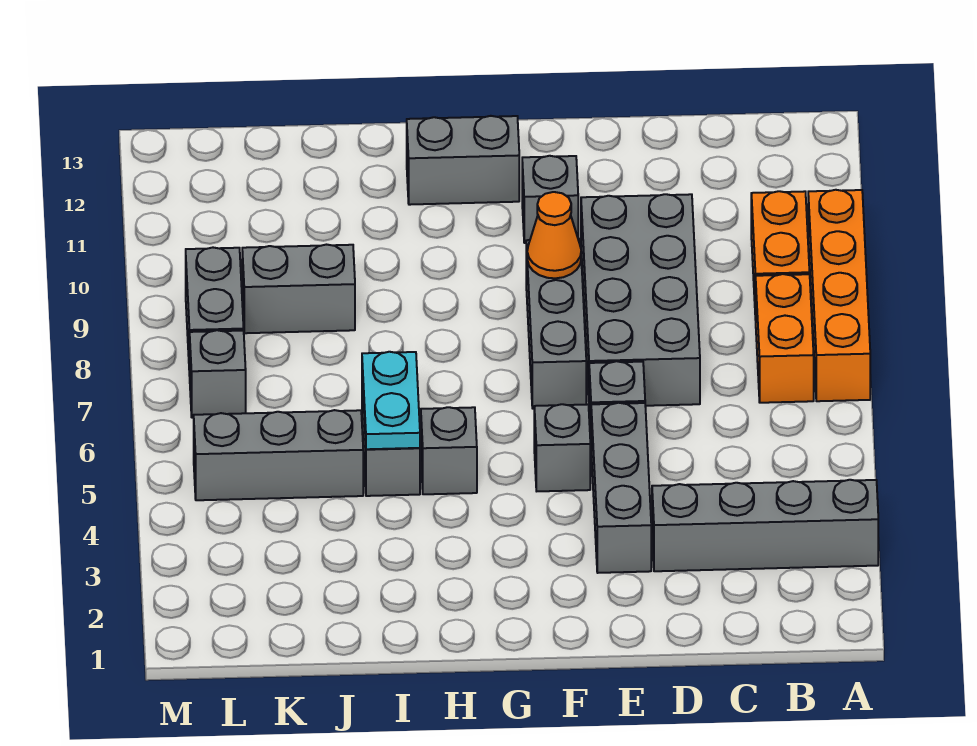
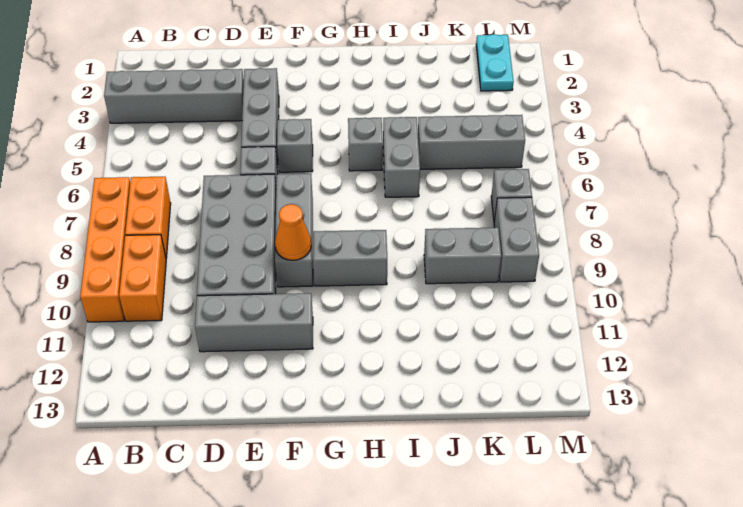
grey 1x1 brick [522,156,578,243] -> grey 1x3 brick [195,293,313,352]
grey 1x2 brick [407,116,519,205] -> grey 1x2 brick moved to [313,230,387,286]
cyan 1x2 plate [362,352,420,449] -> cyan 1x2 plate moved to [476,34,514,91]

